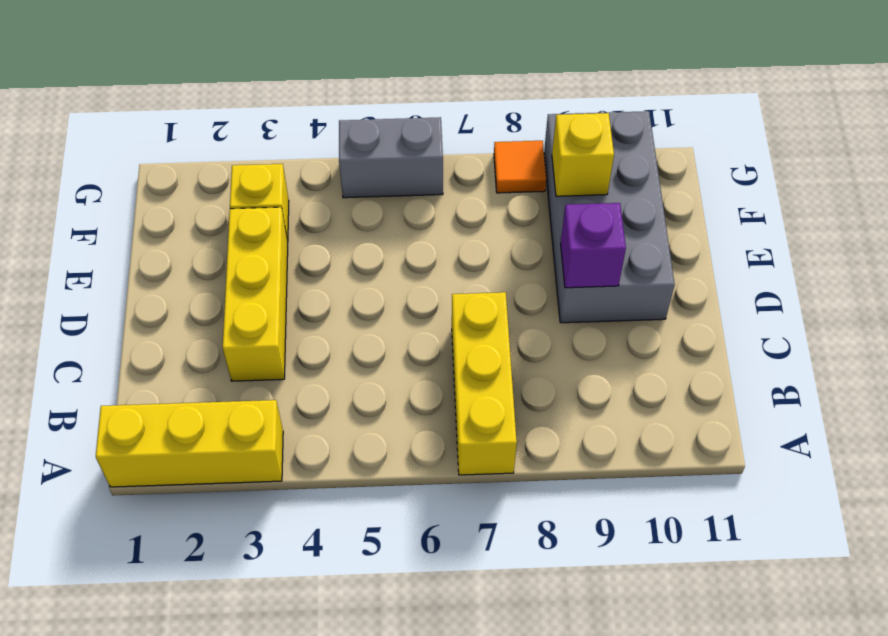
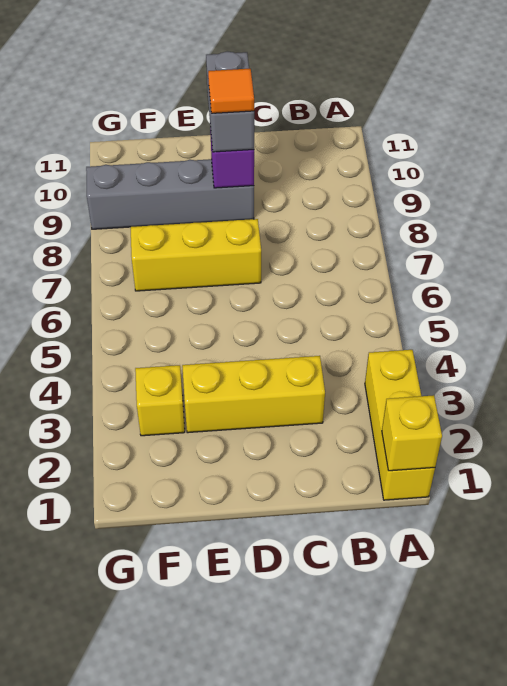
yellow 1x3 brick [452,292,517,475] -> yellow 1x3 brick moved to [130,219,261,291]
grey 2x4 brick [544,111,675,323] -> grey 1x4 brick [86,159,254,229]
yellow 1x1 brick [552,113,614,196] -> yellow 1x1 brick moved to [382,395,442,471]
grey 1x2 brick [339,117,443,198] -> grey 1x2 brick moved to [206,51,254,152]
orange 1x1 tile [494,141,546,193] -> orange 1x1 tile moved to [208,69,254,113]

